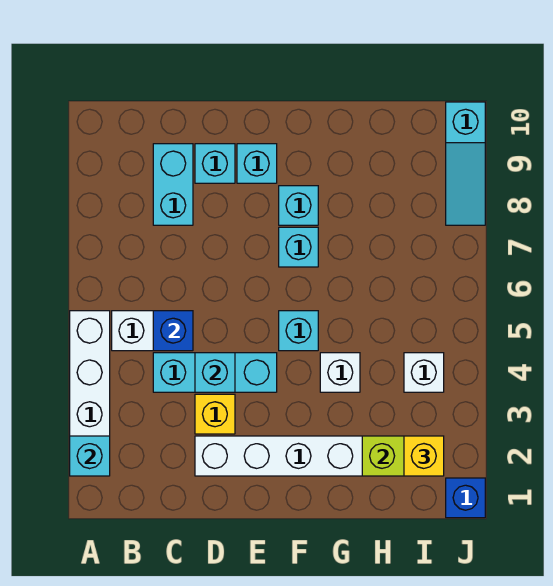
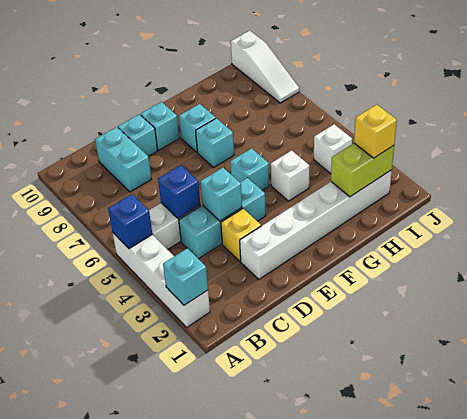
blue 1x1 brick [446,478,485,518] -> blue 1x1 brick moved to [108,194,152,248]
cyan 1x3 slope [446,102,485,225] -> white 1x3 slope [231,31,299,103]

